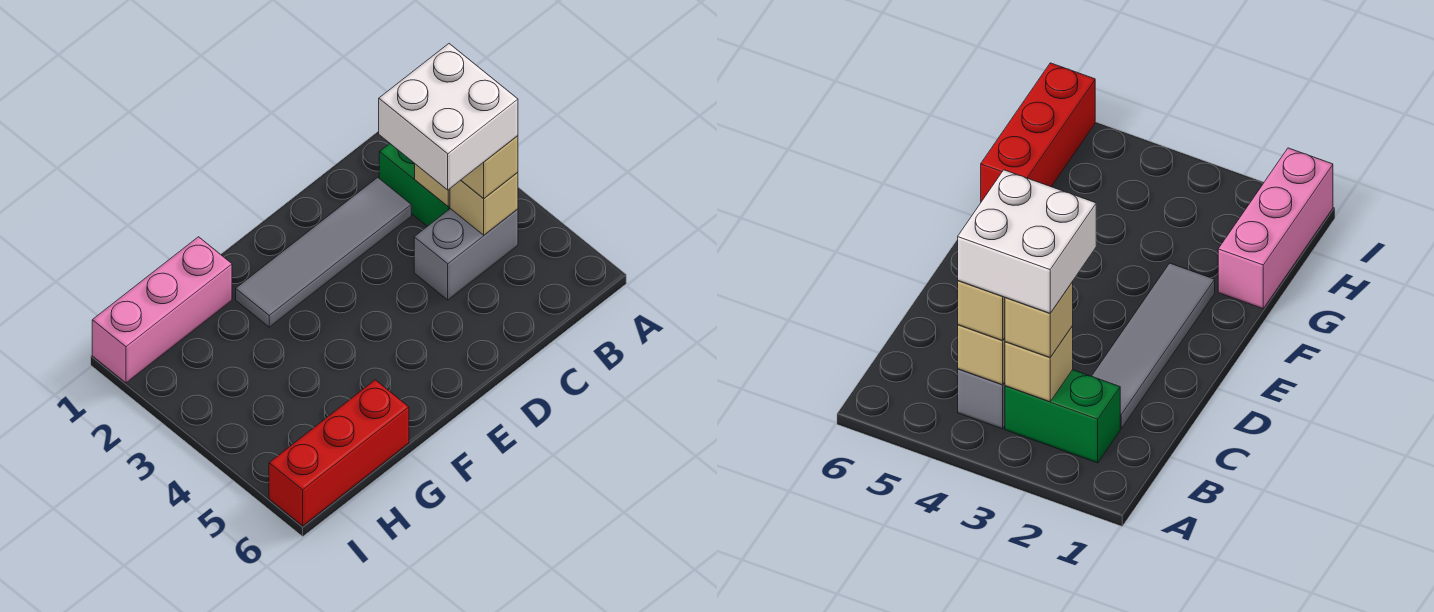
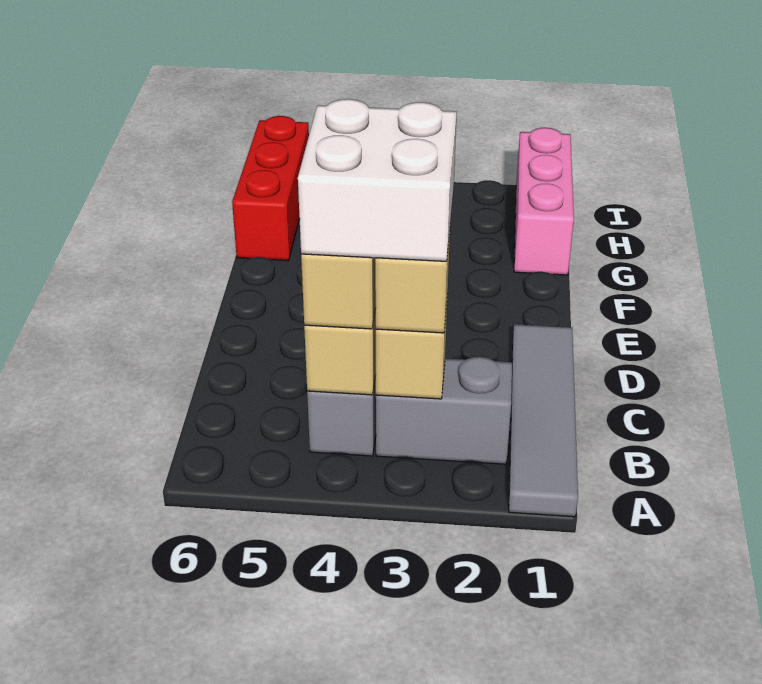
green 1x2 brick [379,144,450,226] -> grey 1x2 brick [376,357,512,464]
grey 1x4 tile [236,177,411,327] -> grey 1x4 tile moved to [509,324,578,517]

